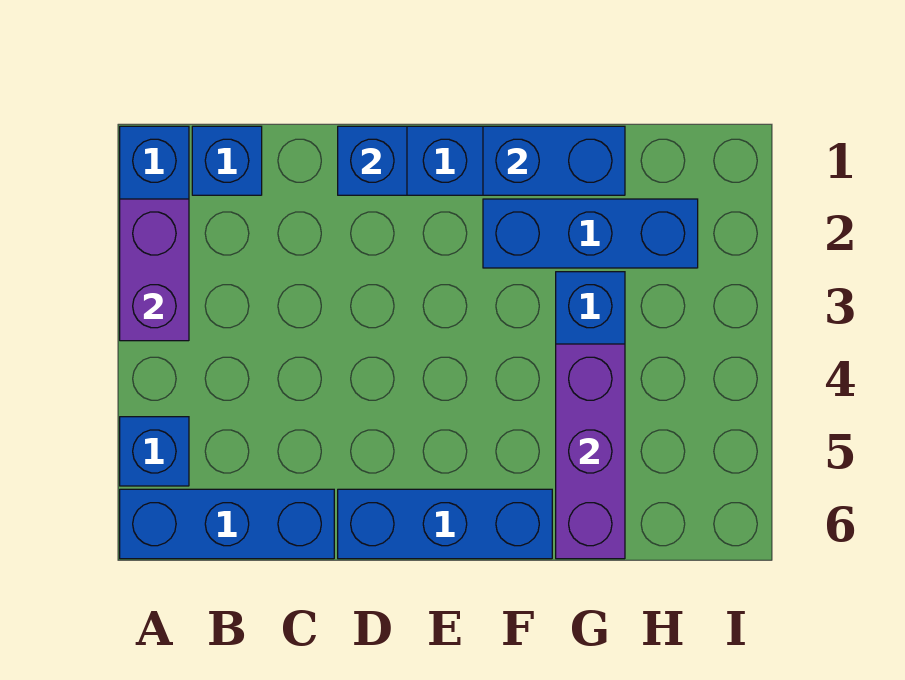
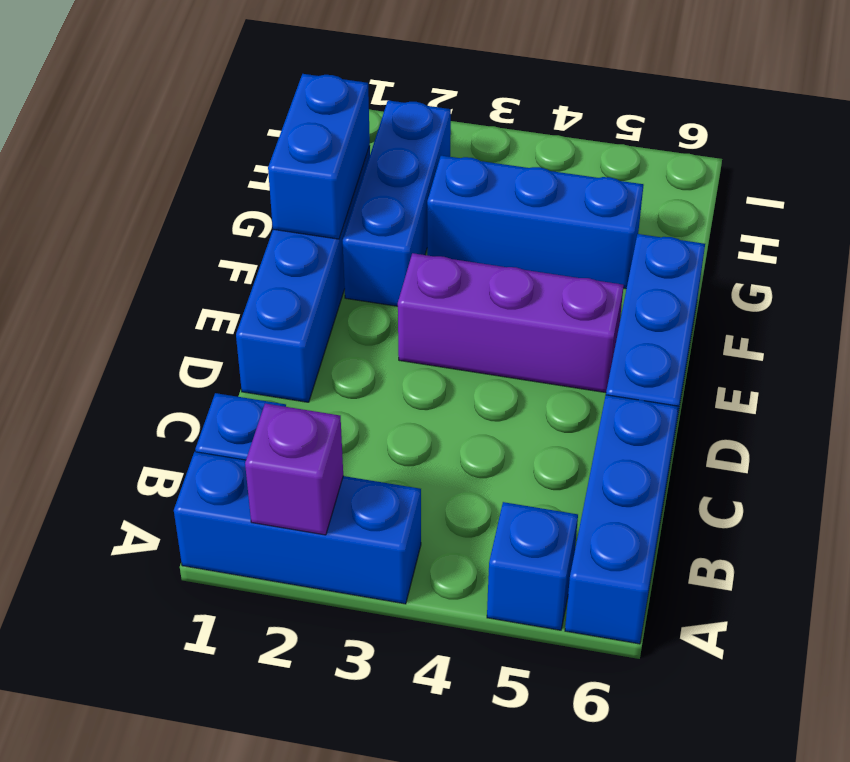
purple 1x2 brick [120,199,189,341] -> purple 1x1 brick [245,404,343,535]
blue 1x1 brick [338,126,407,195] -> none
purple 1x3 brick [556,344,625,559] -> purple 1x3 brick moved to [398,253,624,393]

